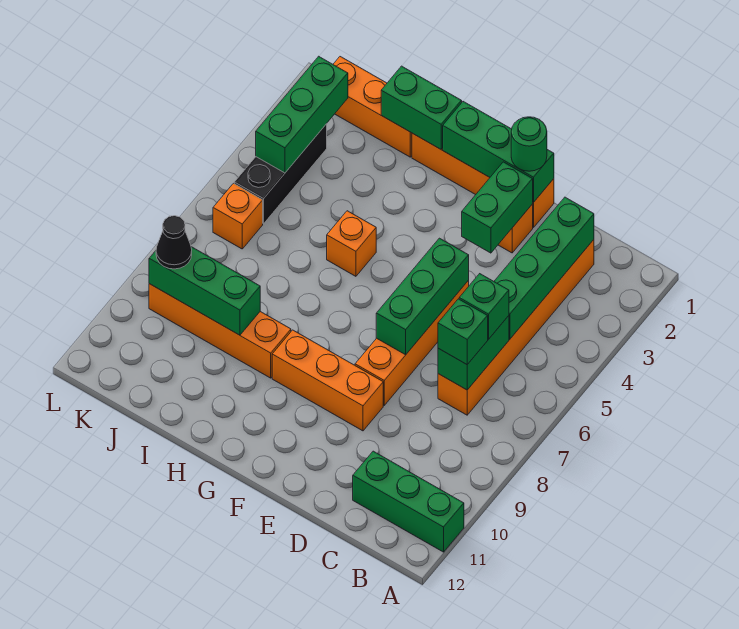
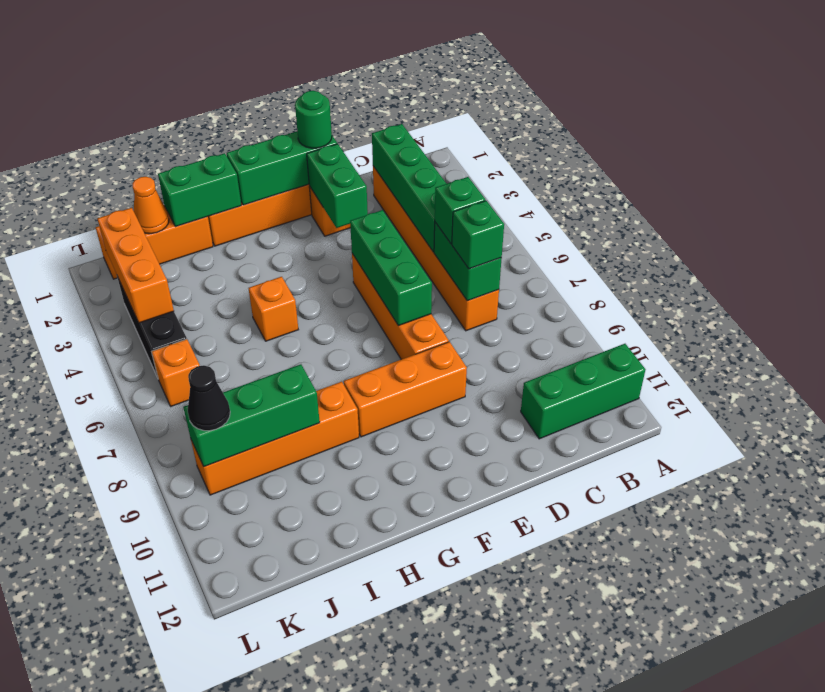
none -> orange 1x1 cone [132,177,169,234]
green 1x3 brick [256,56,348,173] -> orange 1x3 brick [97,208,174,323]

